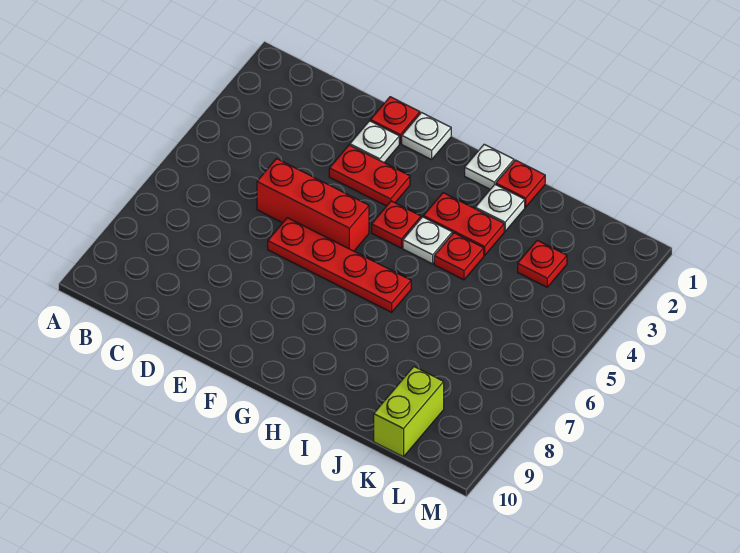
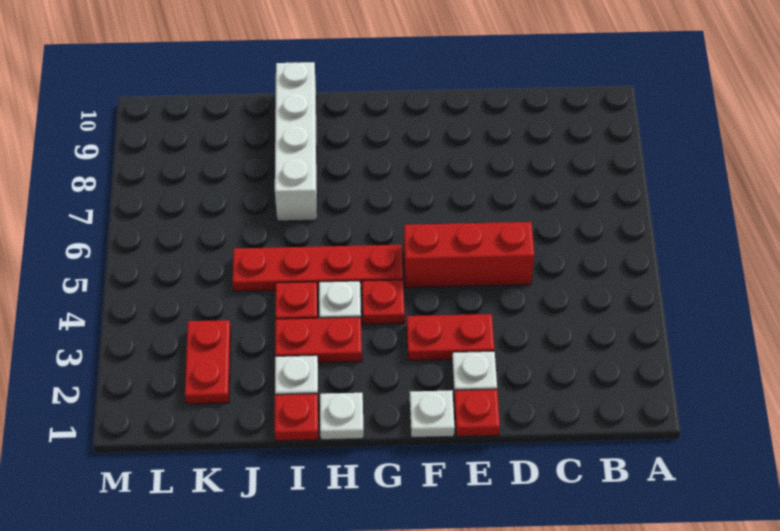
red 1x4 plate [268,218,411,312] -> red 1x4 plate moved to [233,245,403,291]
none -> white 1x4 brick [275,62,317,221]
red 1x1 plate [518,240,567,287] -> red 1x2 plate [185,320,231,404]
lime 1x2 brick [374,367,444,457] -> none

